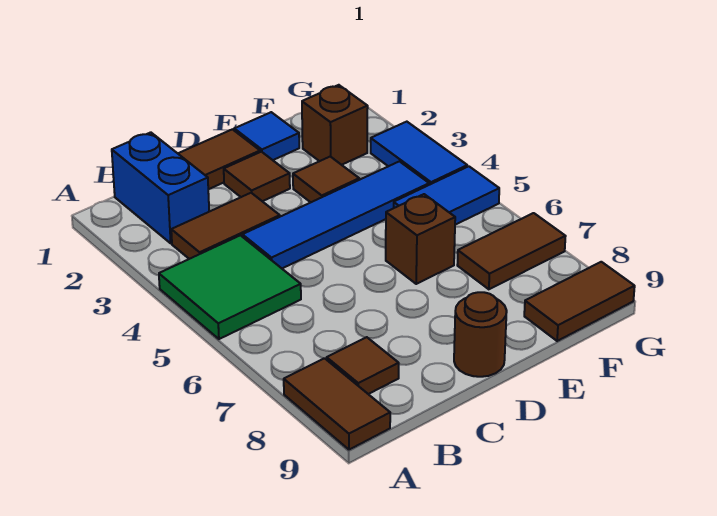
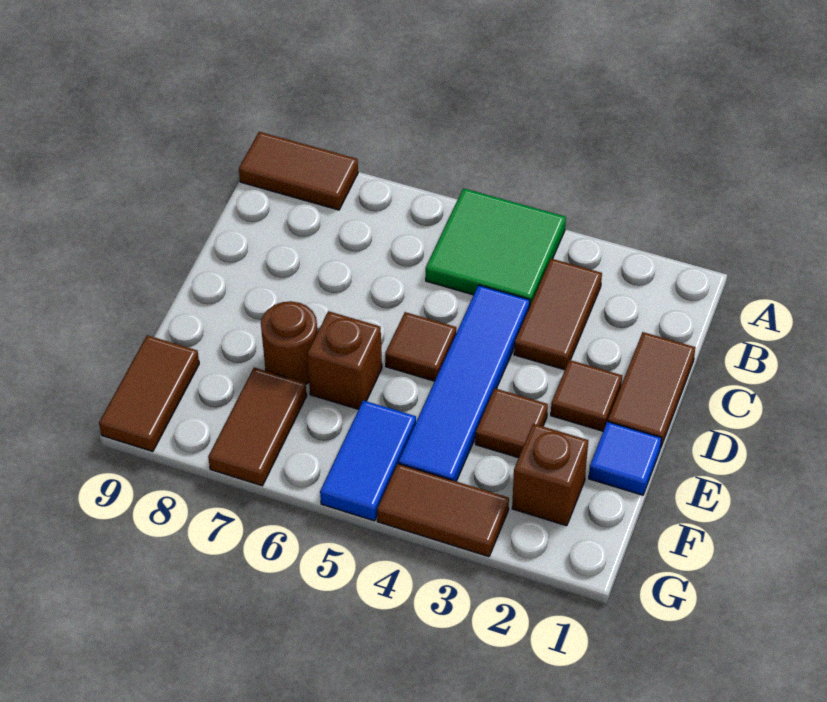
blue 1x2 brick [112,132,209,243] -> none
brown 1x1 tile [327,337,399,394] -> brown 1x1 tile moved to [385,312,456,381]
brown 1x1 round brick [454,292,507,377] -> brown 1x1 round brick moved to [261,301,318,384]
blue 1x2 tile [371,122,467,185] -> brown 1x2 tile [377,464,509,557]

